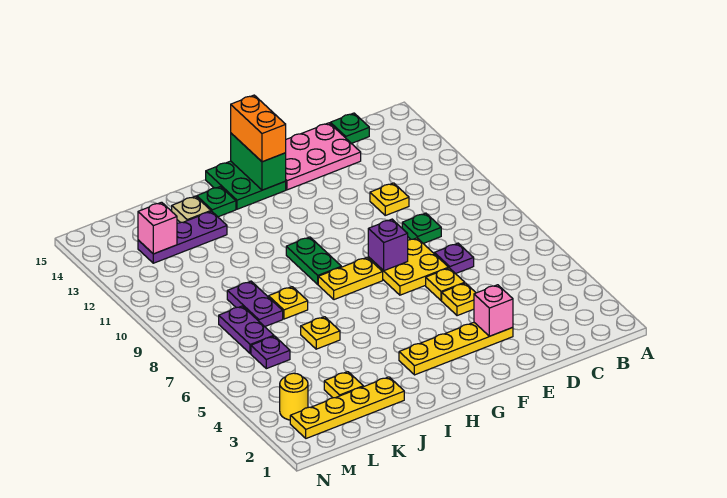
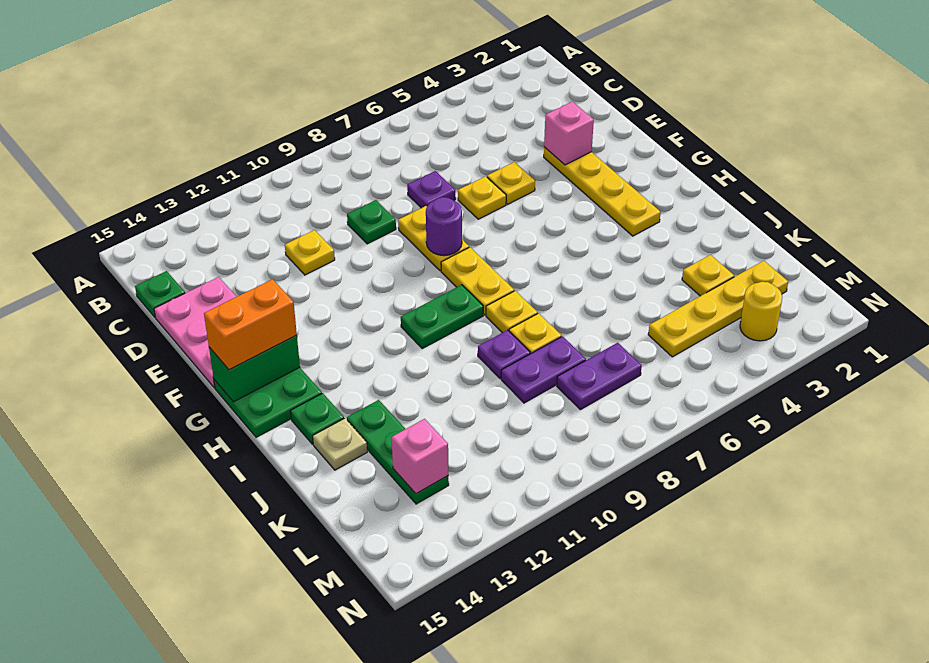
yellow 2x2 plate [368,238,449,295] -> yellow 1x2 plate [398,206,469,271]
purple 1x1 brick [368,219,408,271] -> purple 1x1 round brick [426,197,462,256]
yellow 1x4 plate [290,377,404,438] -> yellow 1x4 plate turned to [648,261,788,357]
yellow 1x1 plate [301,317,340,349] -> yellow 1x1 plate moved to [486,291,538,333]
purple 1x3 plate [138,211,227,263] -> green 1x3 plate [347,400,449,504]
purple 1x1 plate [251,336,290,369] -> purple 1x1 plate moved to [478,330,530,379]

